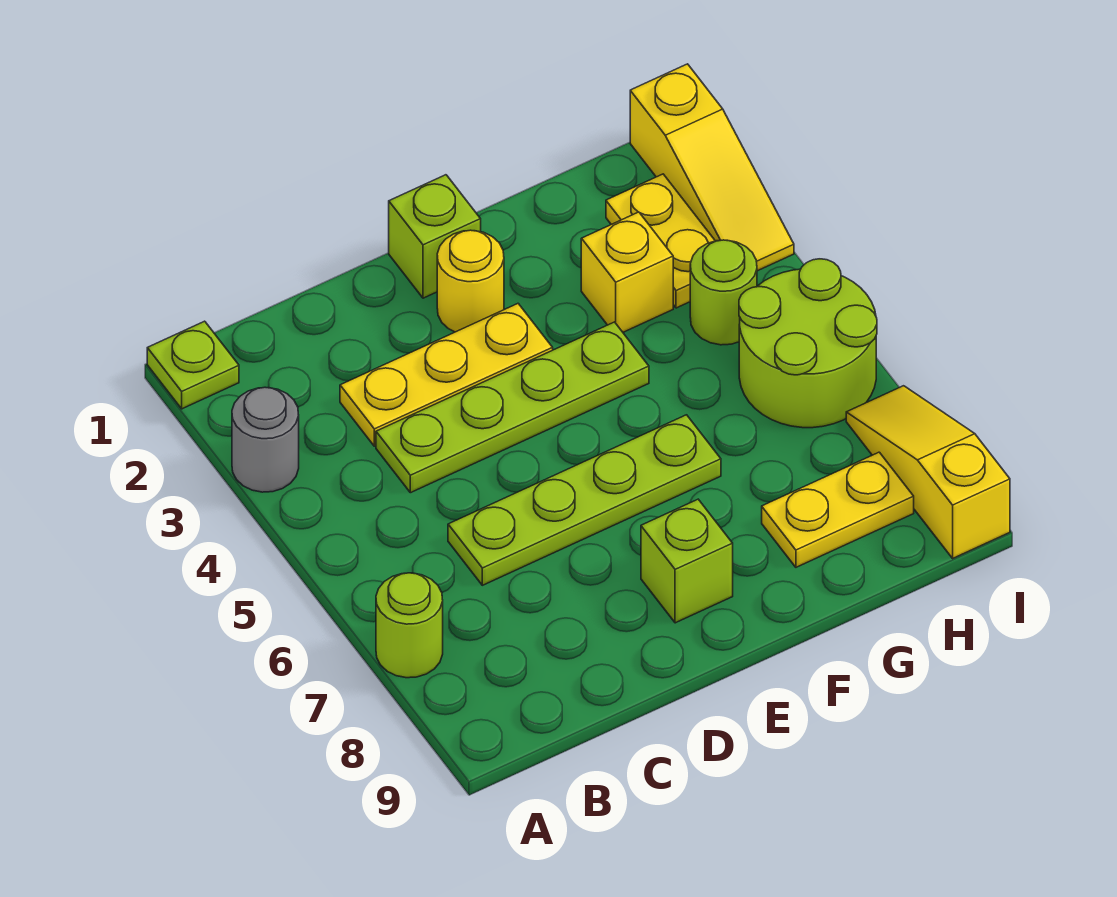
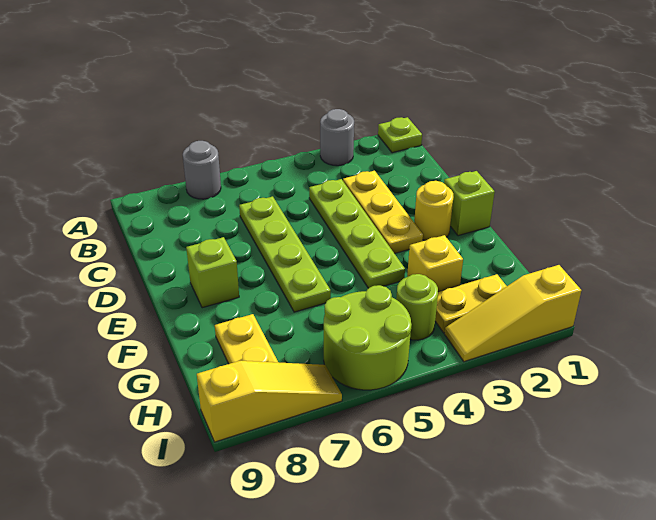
lime 1x1 round brick [376,573,443,678] -> grey 1x1 round brick [183,141,221,199]

